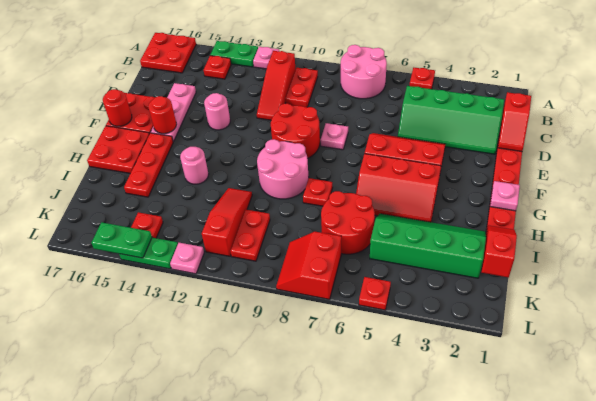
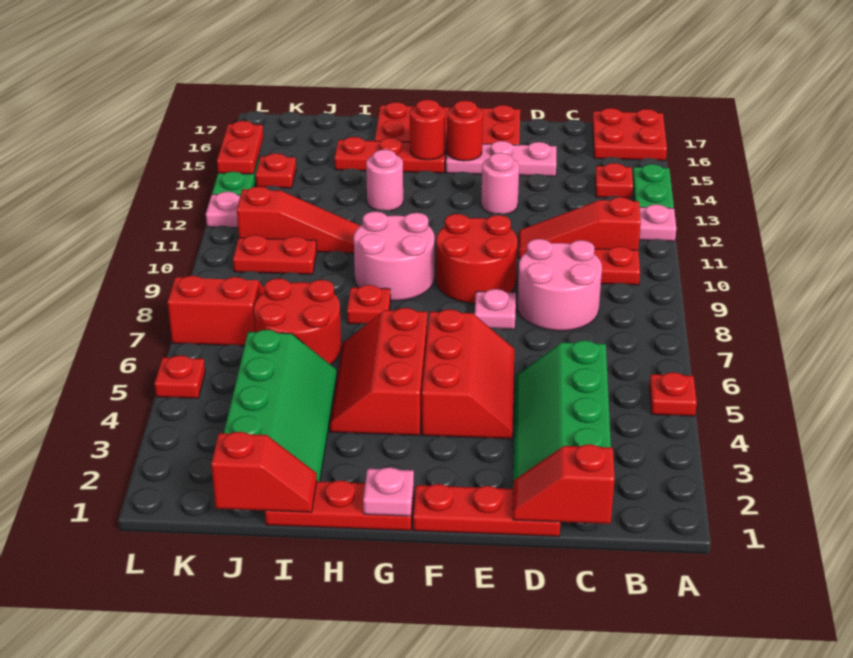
pink 2x2 round brick [341,45,387,99] -> pink 2x2 round brick moved to [517,239,602,331]
red 1x1 round brick [103,89,132,126] -> red 1x1 round brick moved to [410,100,445,160]
green 1x2 plate [91,222,152,258] -> red 1x2 plate [217,121,263,174]

